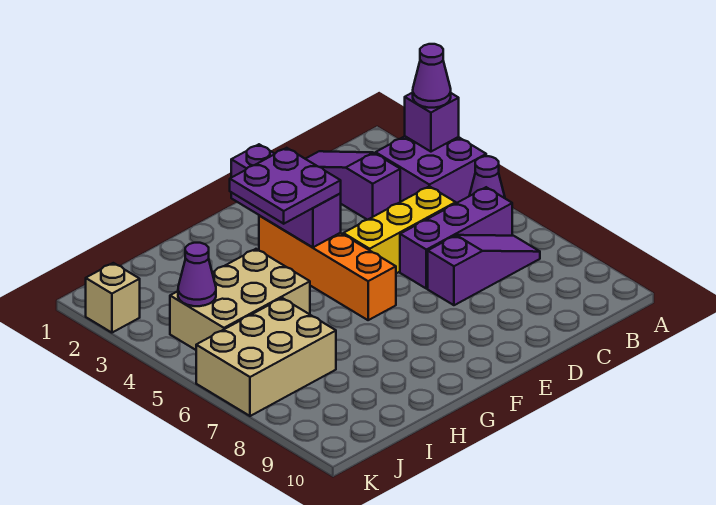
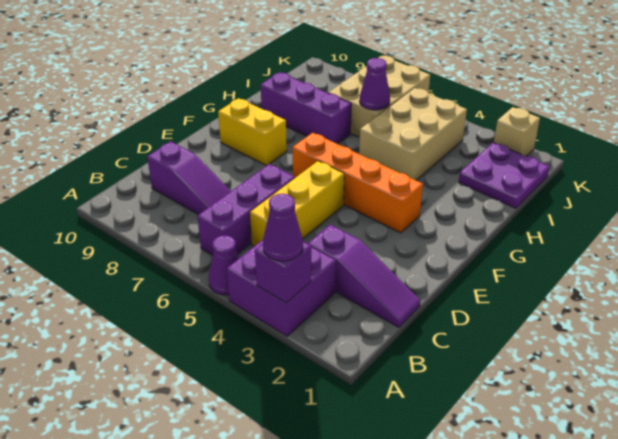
purple 1x3 slope [428,235,540,305] -> purple 1x3 slope turned to [147,142,231,215]
purple 1x3 brick [231,144,341,247] -> purple 1x3 brick moved to [261,72,351,144]
purple 2x2 plate [230,148,341,224] -> purple 2x2 plate moved to [459,142,550,208]
none -> yellow 1x2 brick [218,98,287,166]
purple 1x1 cone [178,243,216,306] -> purple 1x1 cone moved to [360,58,390,110]

